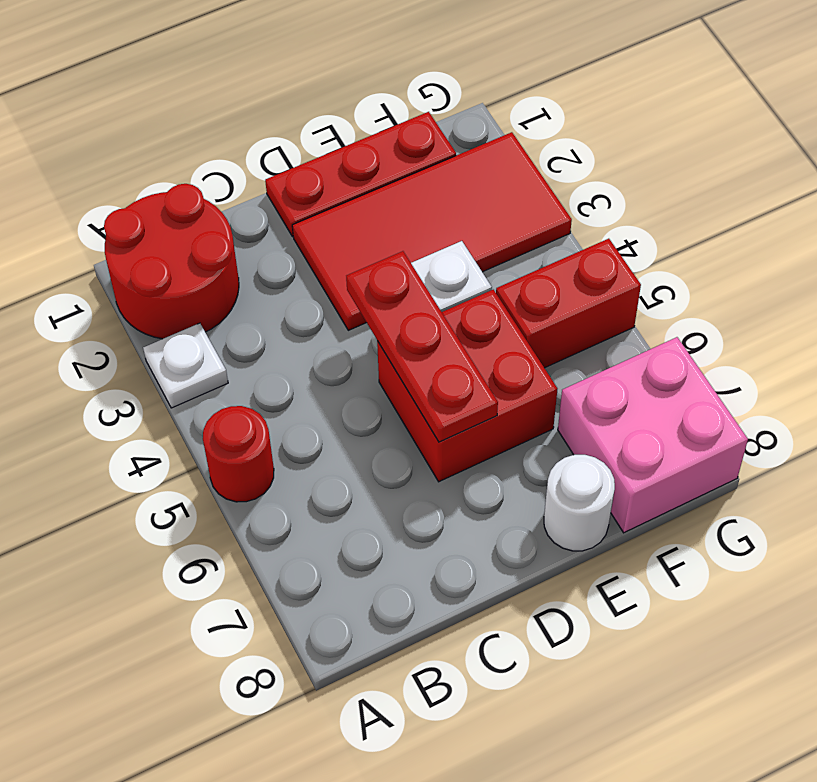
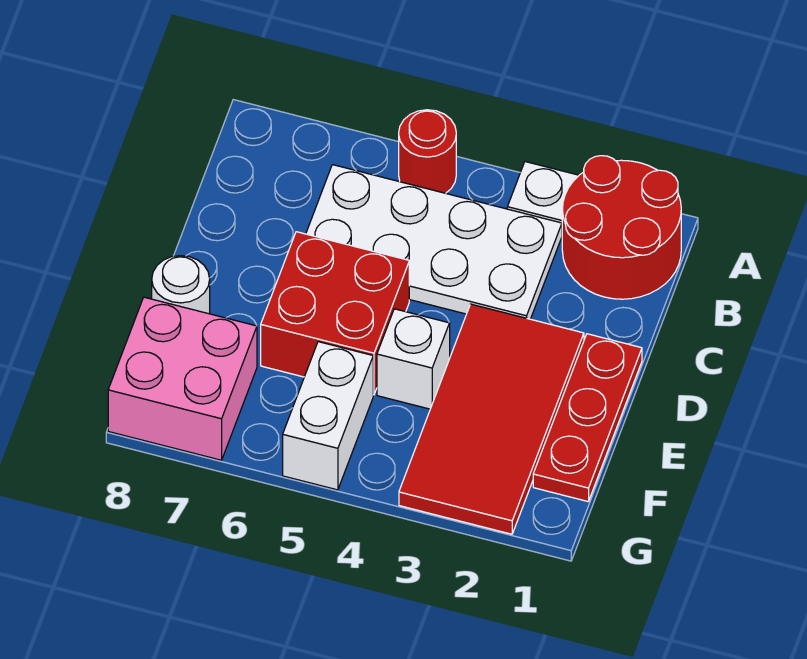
none -> white 2x4 plate [306,165,562,319]
red 1x3 plate [346,251,498,442] -> none
red 1x2 brick [496,239,641,368] -> white 1x2 brick [283,342,373,490]

